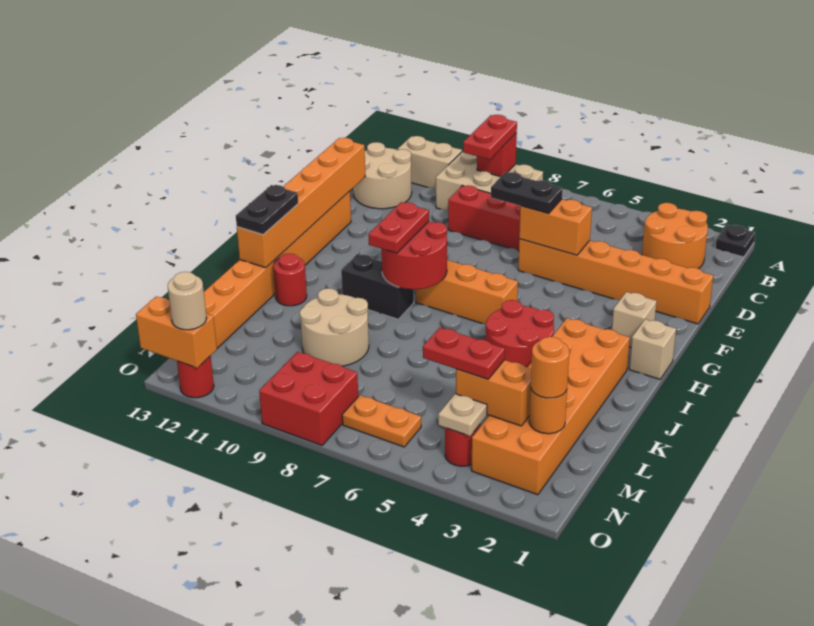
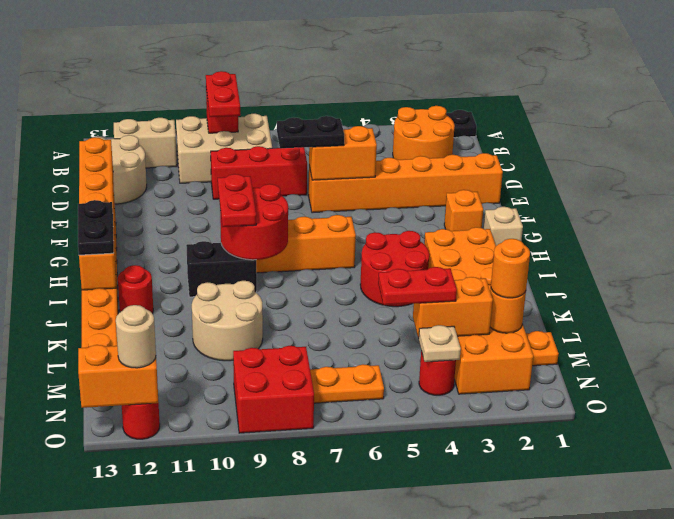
tan 1x1 brick [612,292,657,347] -> orange 1x1 brick [444,190,483,231]
none -> orange 1x1 plate [526,331,559,366]

